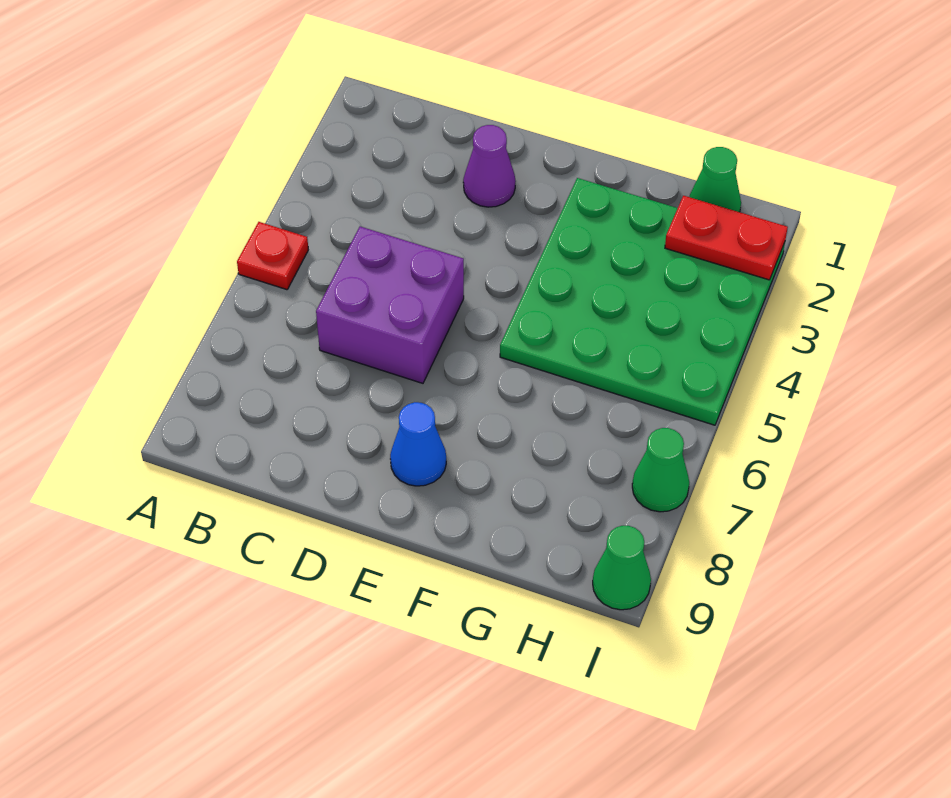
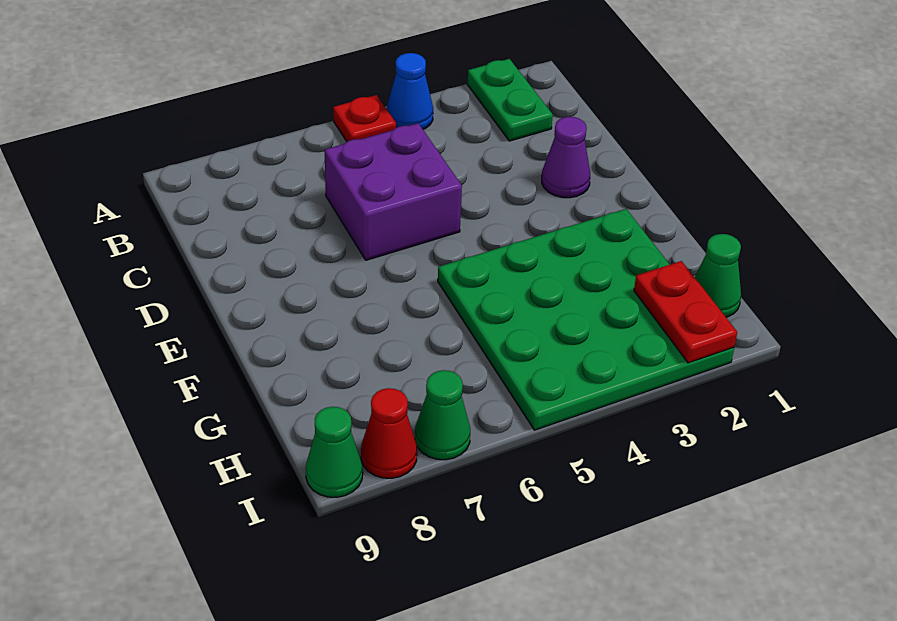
none -> green 1x2 plate [467,59,553,141]
blue 1x1 cone [390,402,446,486] -> blue 1x1 cone moved to [387,53,433,129]
none -> red 1x1 cone [361,388,417,478]

